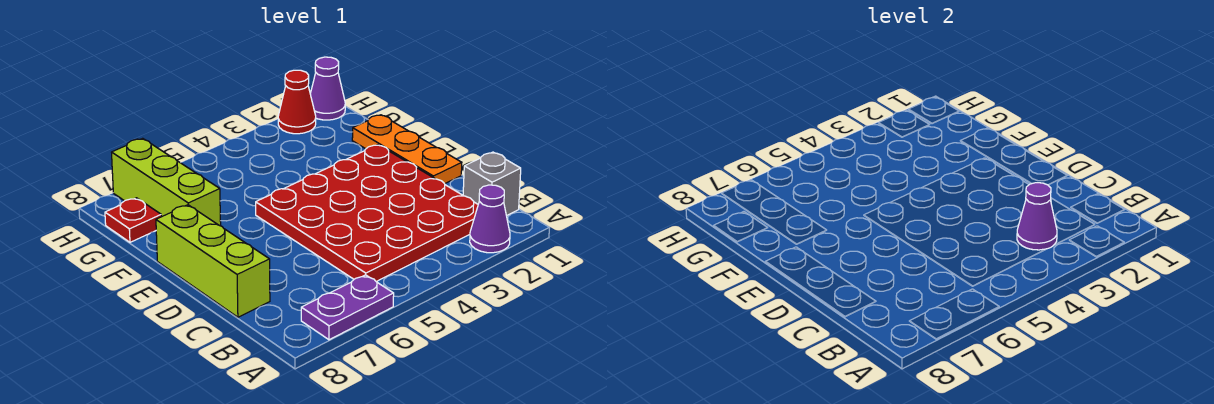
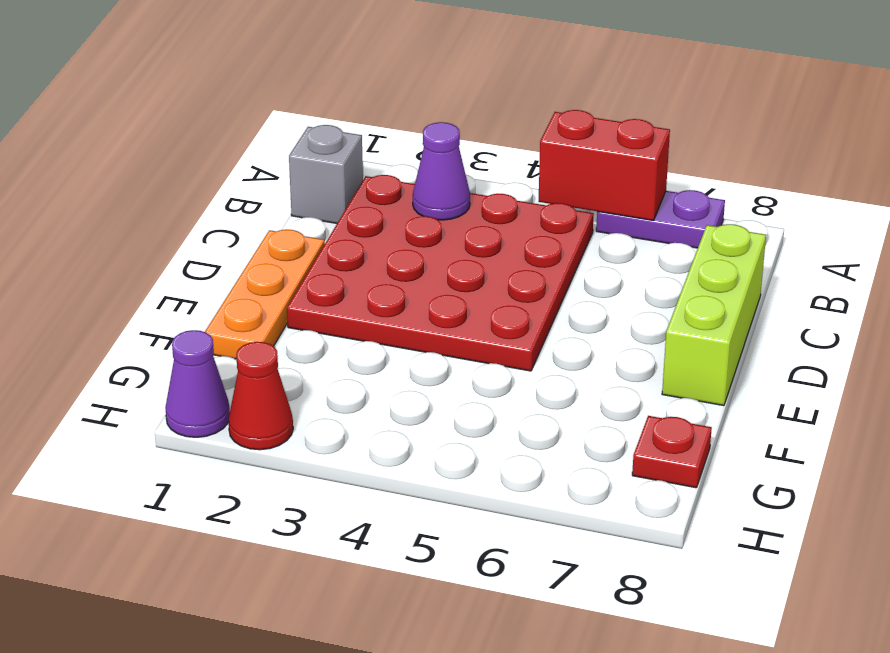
purple 1x1 cone [470,185,510,253] -> none
none -> red 1x2 brick [538,110,670,220]
lime 1x3 brick [112,138,221,226] -> none

